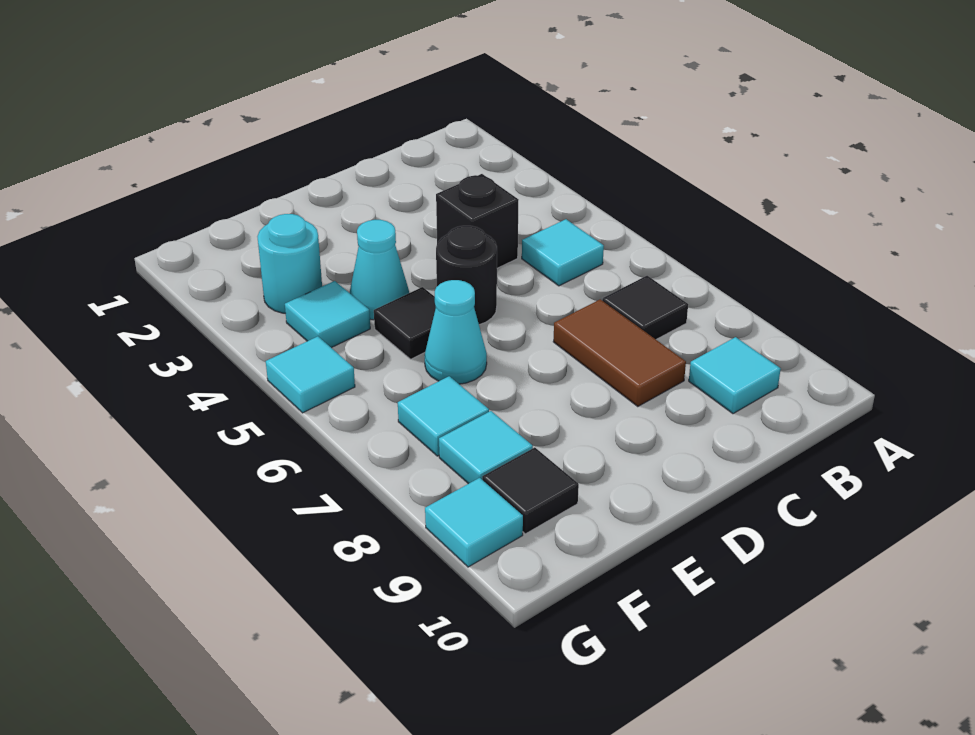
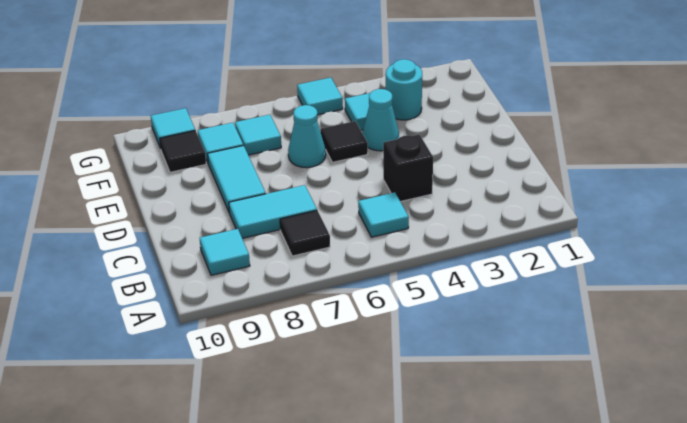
brown 1x2 tile [553,299,686,406] -> cyan 1x2 tile [229,185,317,238]
black 1x1 round brick [436,226,497,325] -> none
none -> cyan 1x2 tile [208,145,266,213]

